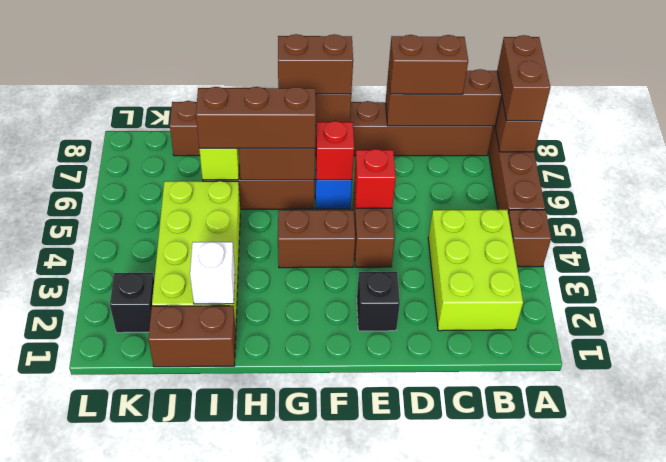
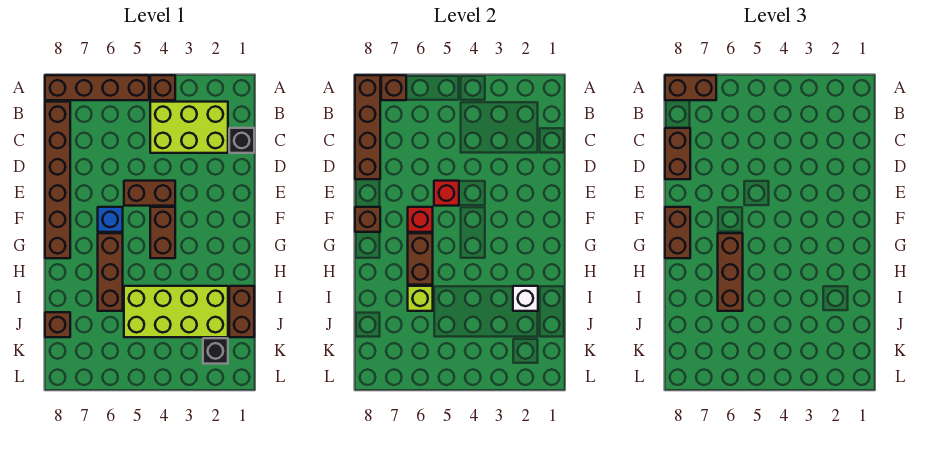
black 1x1 brick [357,272,400,331] -> black 1x1 brick moved to [229,128,254,153]

